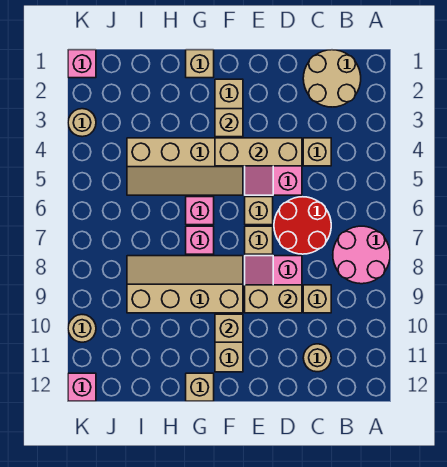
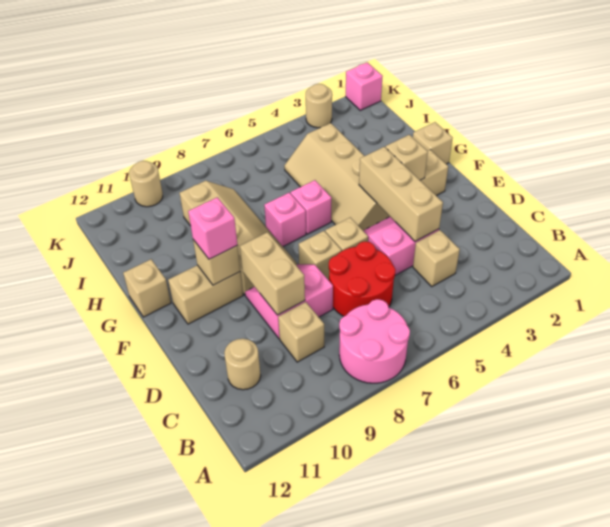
tan 2x2 round brick [303,50,361,107] -> none
pink 1x1 brick [68,373,96,401] -> pink 1x1 brick moved to [188,197,237,259]

